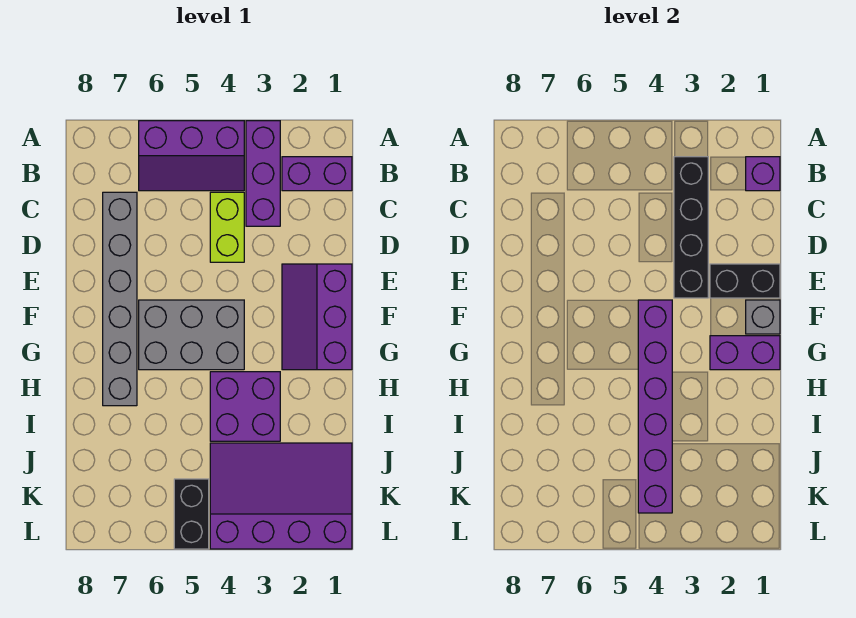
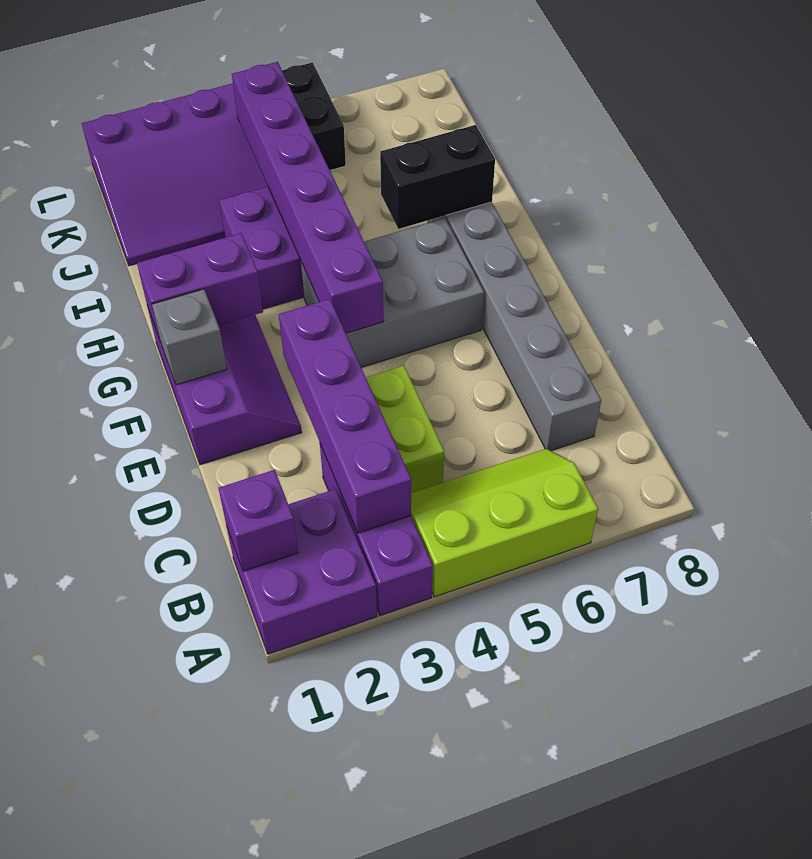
purple 2x3 slope [139,121,244,191] -> lime 2x3 slope [411,449,598,597]
purple 1x2 brick [282,157,352,191] -> purple 2x2 brick [227,489,377,654]
black 1x4 brick [674,157,708,298] -> purple 1x4 brick [279,299,411,533]
black 1x2 brick [710,264,780,298] -> black 1x2 brick moved to [380,125,495,229]

